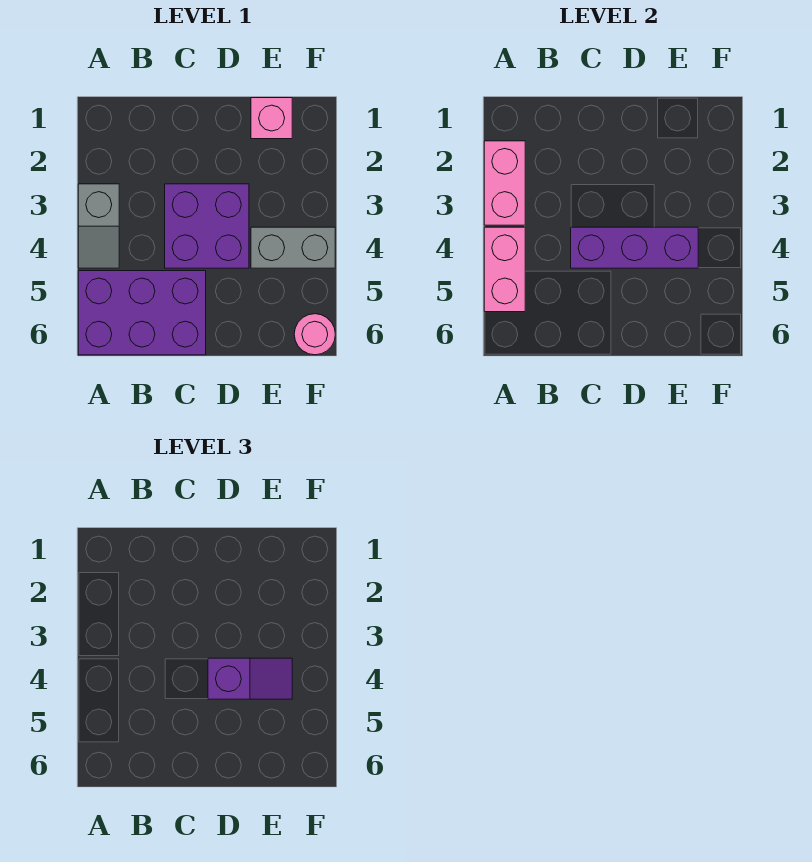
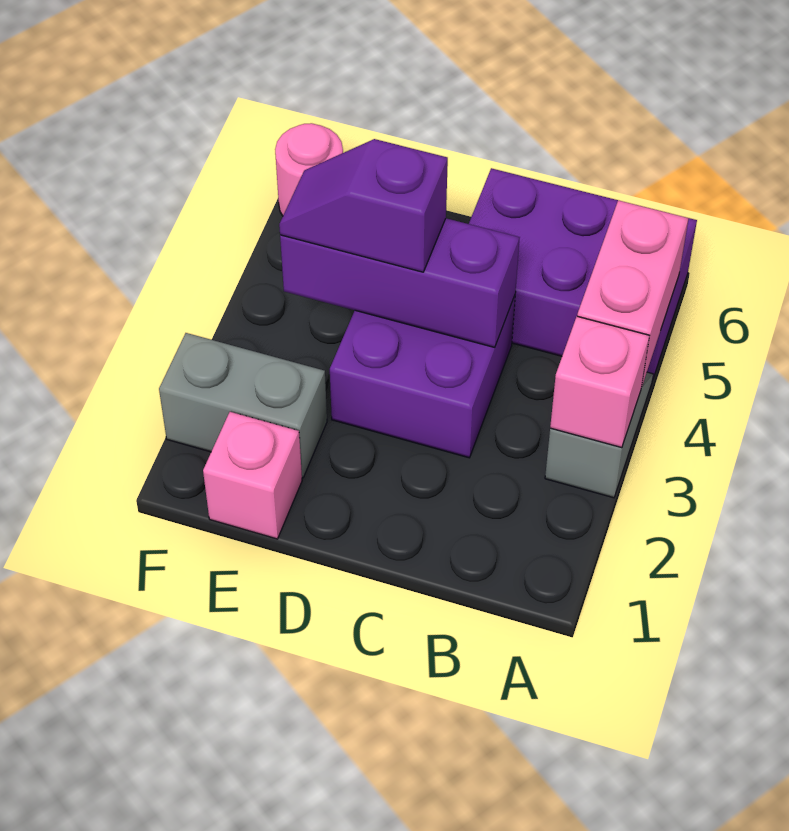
pink 1x2 brick [484,141,525,225] -> pink 1x1 brick [550,316,649,448]
grey 1x2 brick [251,227,335,268] -> grey 1x2 brick moved to [159,333,327,478]

